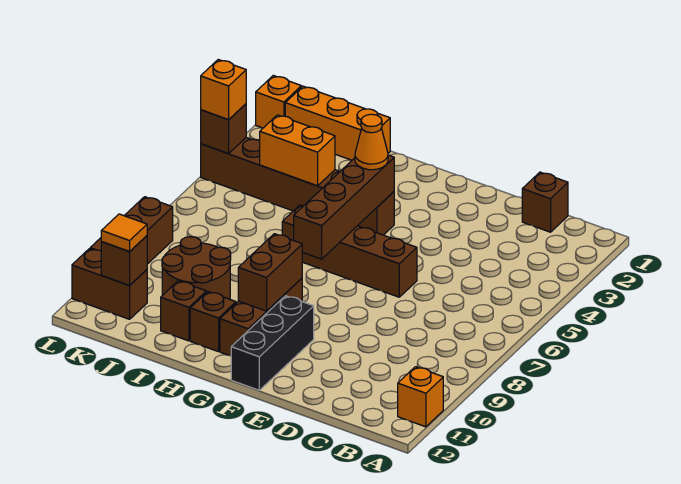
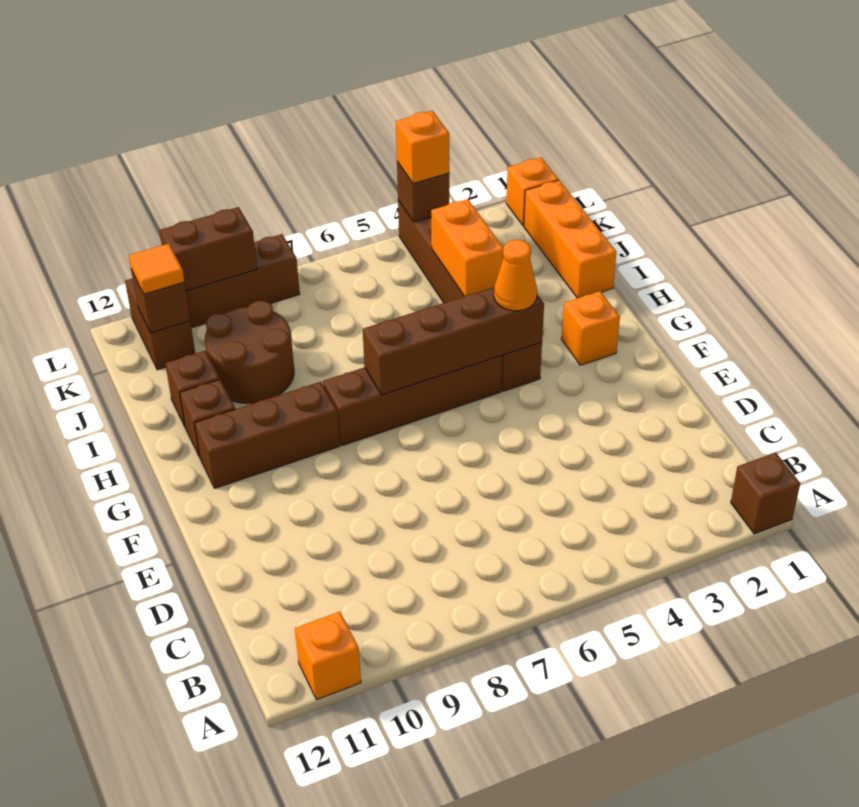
brown 1x1 brick [522,172,568,232] -> brown 1x1 brick moved to [731,452,800,534]
brown 1x4 brick [282,205,417,297] -> brown 1x4 brick turned to [323,356,502,446]
black 1x3 brick [231,296,314,390] -> none
none -> orange 1x1 brick [562,291,620,365]
brown 1x2 brick [238,234,302,311] -> brown 1x2 brick moved to [159,207,257,291]

